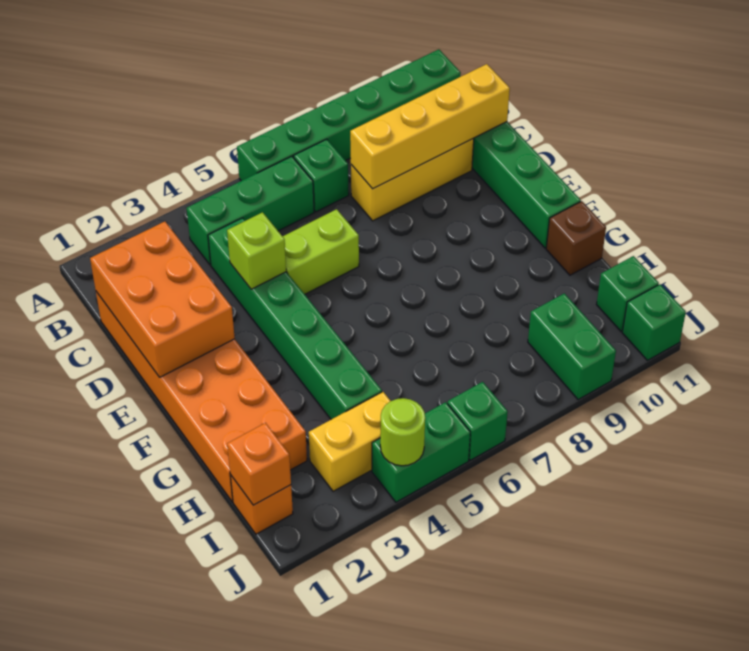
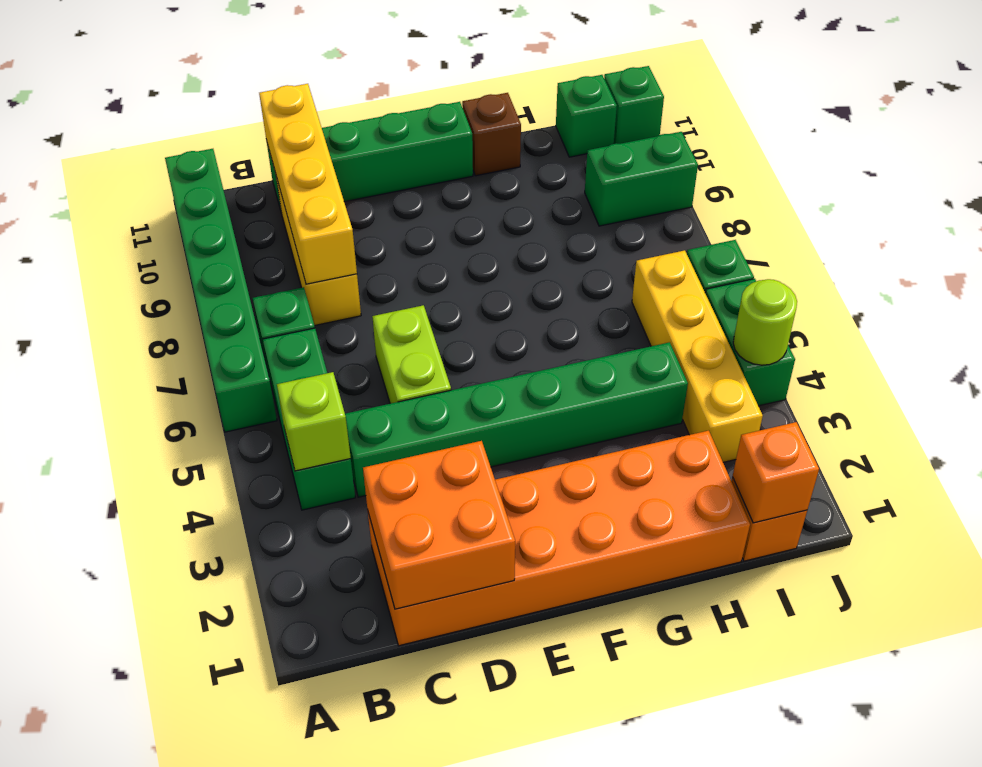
orange 2x3 brick [90,222,235,377] -> orange 2x2 brick [363,441,515,609]
lime 1x1 brick [227,212,286,289] -> lime 1x1 brick moved to [277,372,351,471]
yellow 1x2 brick [309,392,390,491] -> yellow 1x4 brick [632,250,763,462]

